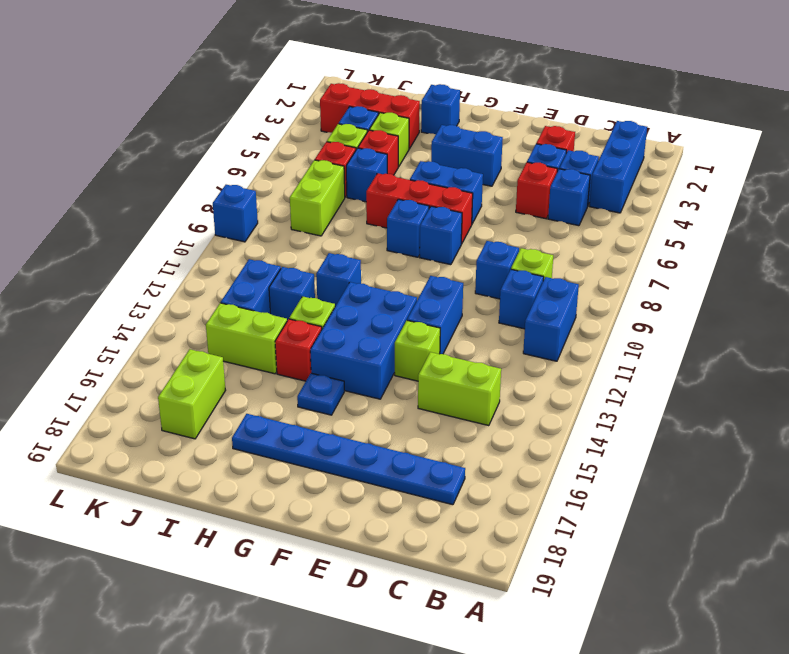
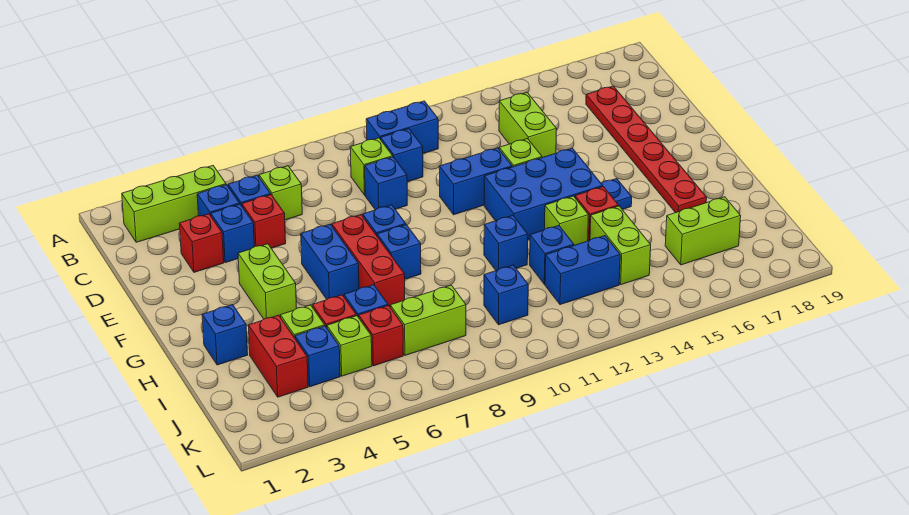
blue 1x3 brick [590,121,647,213] -> lime 1x3 brick [122,166,226,242]
none -> lime 1x1 brick [259,166,302,220]
blue 1x6 plate [232,414,465,505] -> red 1x6 plate [586,86,707,213]
blue 1x2 brick [431,125,503,186] -> lime 1x2 brick [238,244,297,319]
red 1x3 brick [320,83,420,149] -> red 1x2 brick [248,315,308,397]
blue 1x1 brick [213,185,258,242] -> blue 1x1 brick moved to [484,265,528,325]

